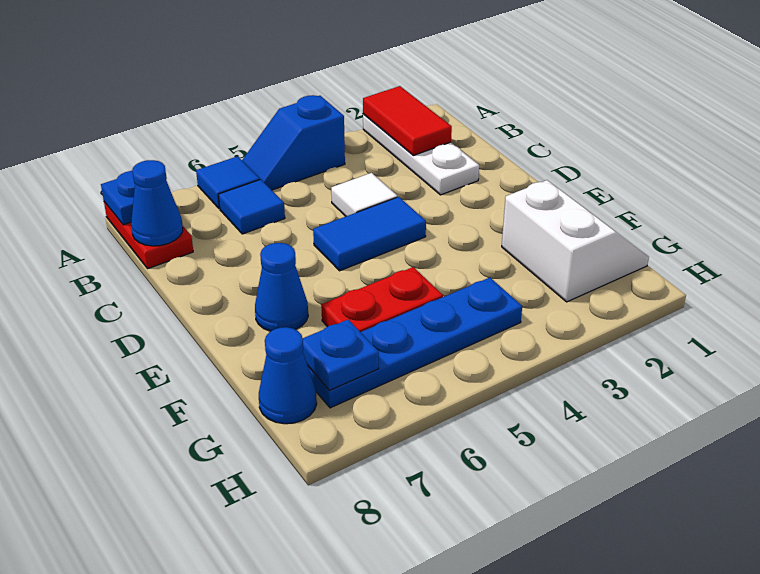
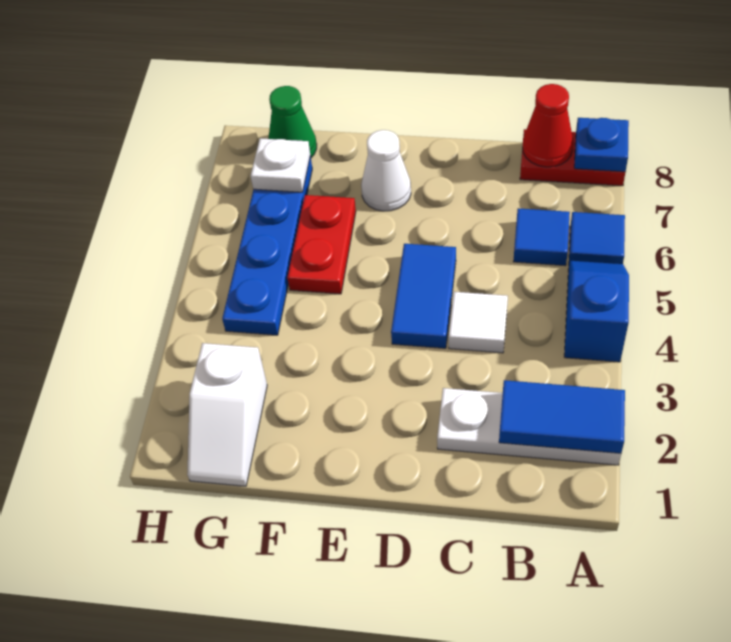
red 1x2 tile [363,86,452,155] -> blue 1x2 tile [499,380,625,453]
blue 1x1 cone [131,160,183,246] -> red 1x1 cone [522,84,573,167]
blue 1x1 cone [255,243,308,331] -> white 1x1 cone [361,130,411,211]
white 2x2 slope [502,180,649,302] -> white 1x2 slope [187,343,267,486]
blue 1x1 plate [303,320,379,390] -> white 1x1 plate [251,138,310,192]
blue 1x1 cone [259,327,317,424] -> green 1x1 cone [268,86,317,158]

